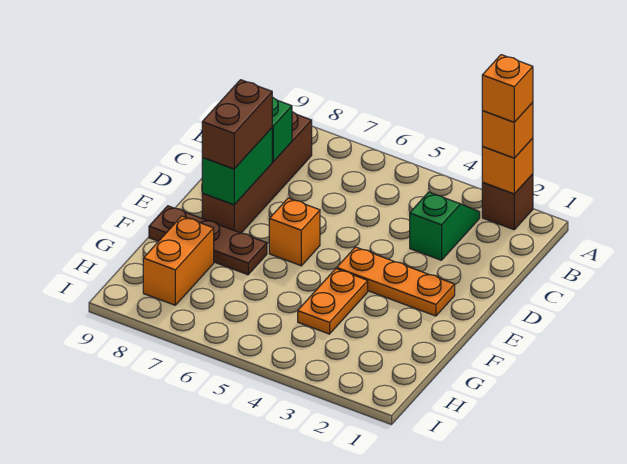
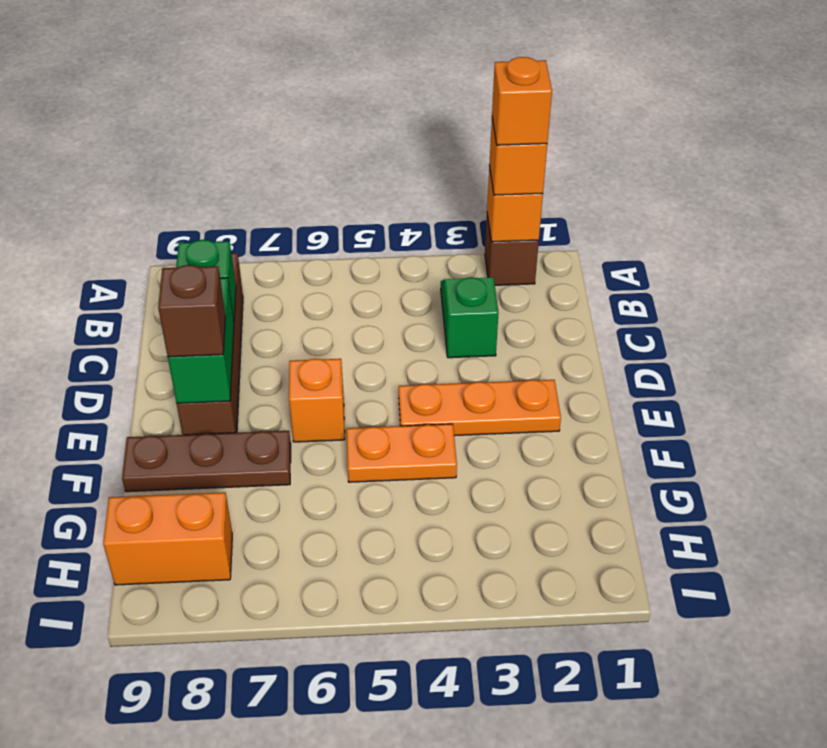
brown 1x2 brick [202,80,272,169] -> brown 1x1 brick [158,265,225,357]
orange 1x2 plate [298,269,368,334] -> orange 1x2 plate turned to [347,424,457,482]
orange 1x2 brick [143,216,214,305] -> orange 1x2 brick turned to [103,492,232,585]

